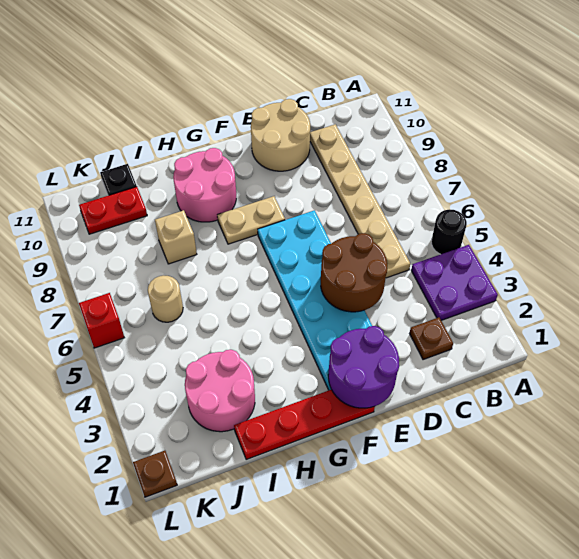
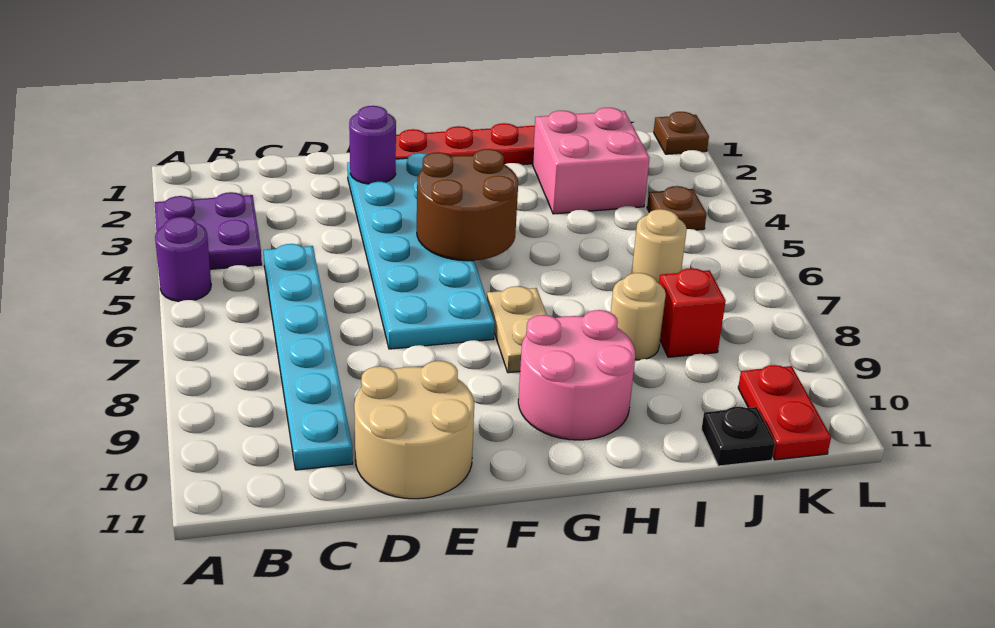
black 1x1 round brick [431,209,467,254] -> purple 1x1 round brick [155,217,211,302]
brown 1x1 plate [410,317,453,360] -> brown 1x1 plate moved to [647,186,707,230]
tan 1x6 plate [310,124,410,278] -> cyan 1x6 plate [264,244,353,470]
brown 2x2 round brick [321,233,387,312] -> brown 2x2 round brick moved to [417,149,518,261]
purple 2x2 round brick [328,326,399,408] -> purple 1x1 round brick [349,106,396,184]
tan 1x2 plate [217,196,285,244] -> tan 1x2 plate turned to [487,286,547,373]
pink 2x2 round brick [185,350,255,432] -> pink 2x2 brick [533,108,650,214]
tan 1x1 brick [155,210,197,264] -> tan 1x1 round brick [611,273,666,360]
red 1x2 plate [79,187,147,234] -> red 1x2 plate turned to [738,365,831,460]
red 1x1 brick [79,293,124,348] -> red 1x1 brick moved to [659,268,726,357]

